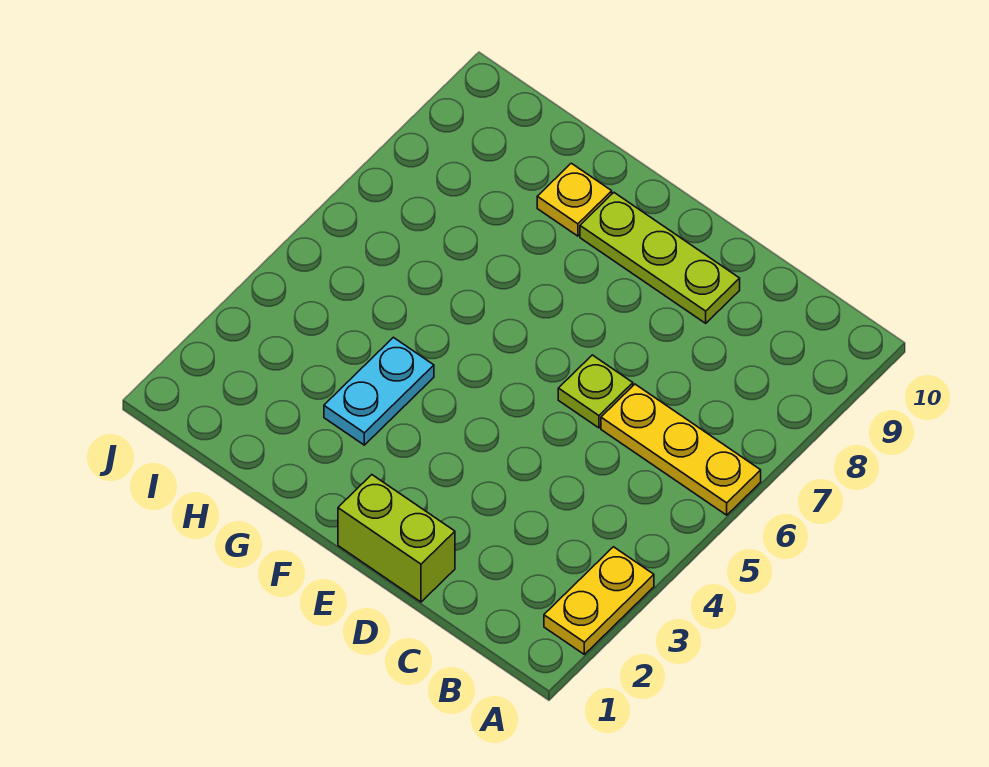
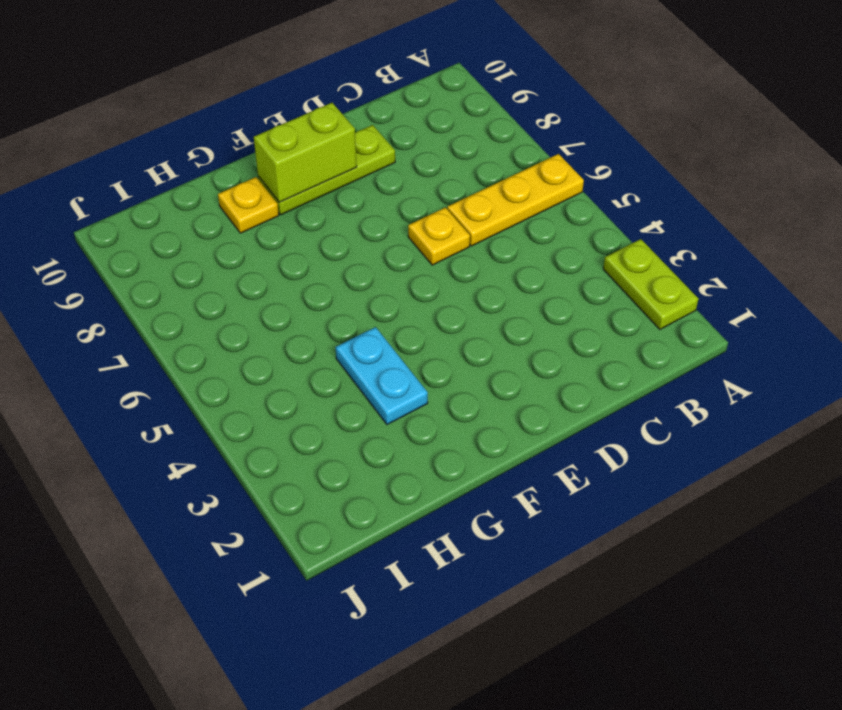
yellow 1x2 plate [544,547,654,654] -> lime 1x2 plate [603,239,698,329]
lime 1x2 brick [338,475,455,602] -> lime 1x2 brick moved to [254,103,357,202]
lime 1x1 plate [558,355,633,428] -> yellow 1x1 plate [408,207,470,265]

